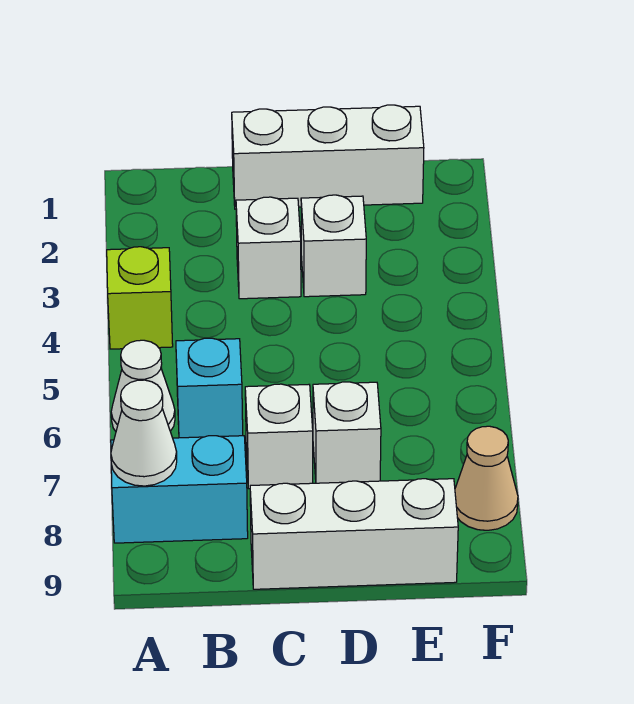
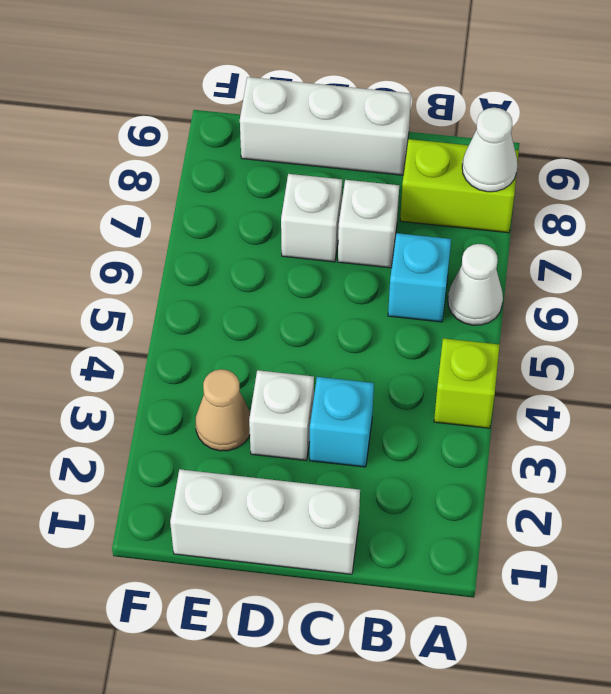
cyan 1x2 brick [111,436,248,543] -> lime 1x2 brick [400,139,519,233]
white 1x1 brick [236,197,301,299] -> cyan 1x1 brick [310,377,374,467]
tan 1x1 cone [455,426,518,530] -> tan 1x1 cone moved to [196,369,250,451]

